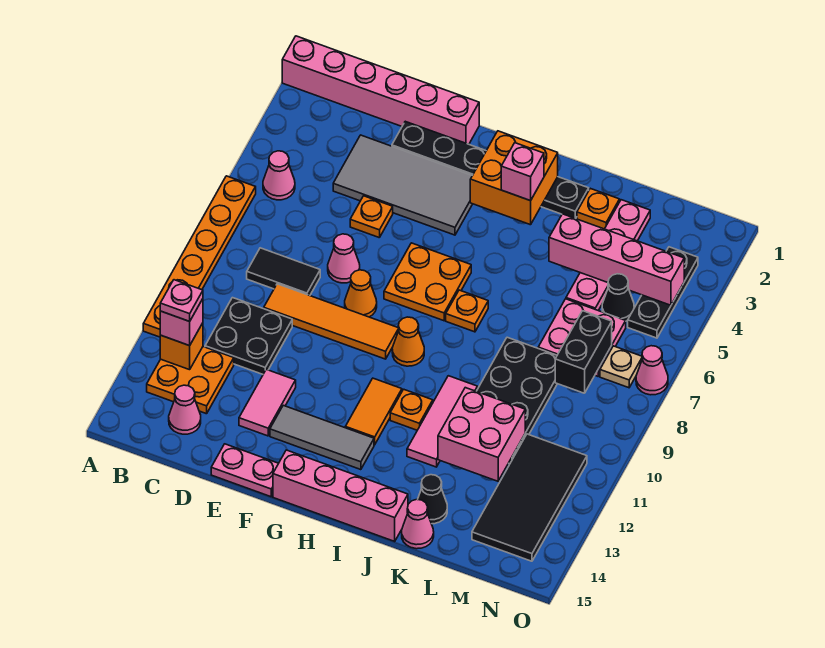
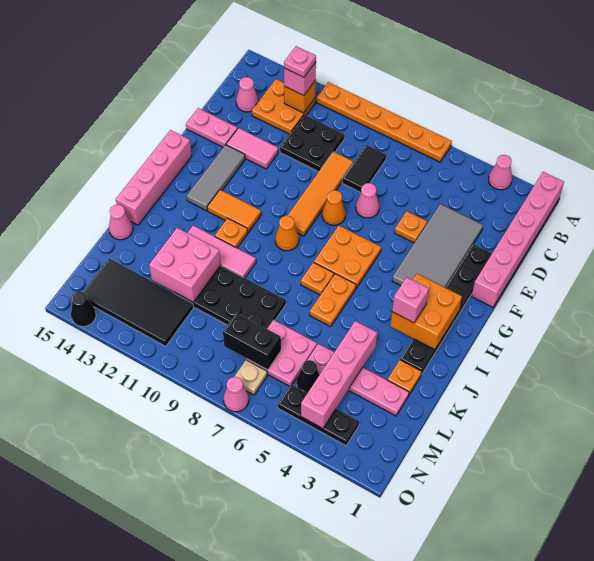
pink 1x1 cone [263,151,295,200] -> pink 1x1 cone moved to [489,155,512,190]
pink 1x2 plate [211,444,278,497] -> pink 1x2 plate turned to [186,108,238,147]
none -> orange 1x2 plate [310,274,356,327]
black 1x1 cone [418,475,447,524] -> black 1x1 cone moved to [71,291,96,327]

